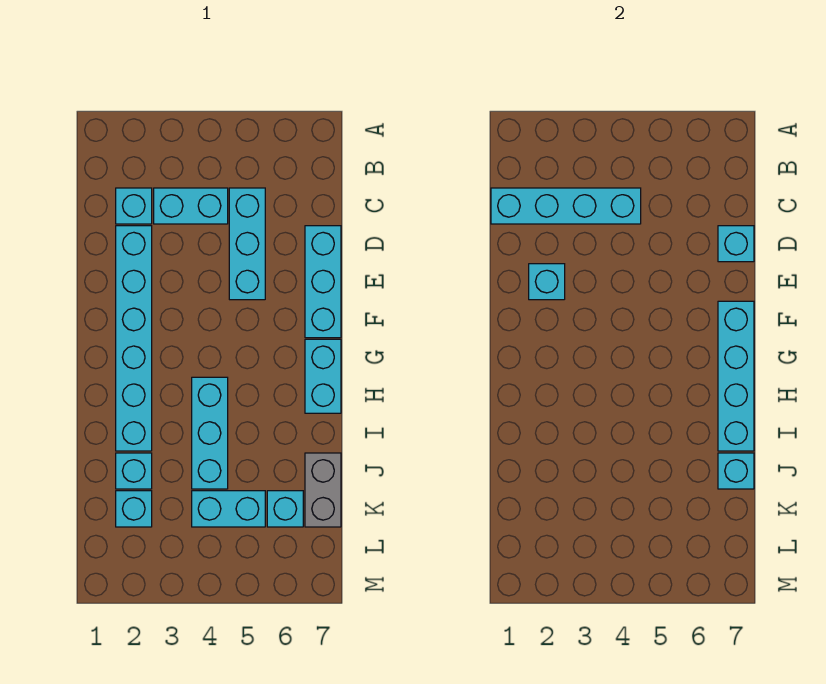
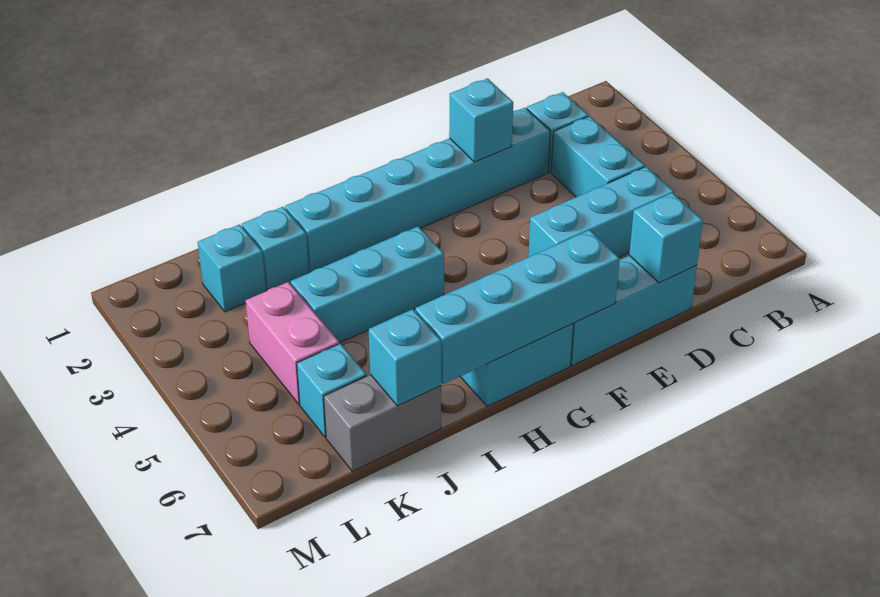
cyan 1x4 brick [491,188,641,224] -> none
cyan 1x2 brick [192,491,265,527] -> pink 1x2 brick [246,282,339,404]

